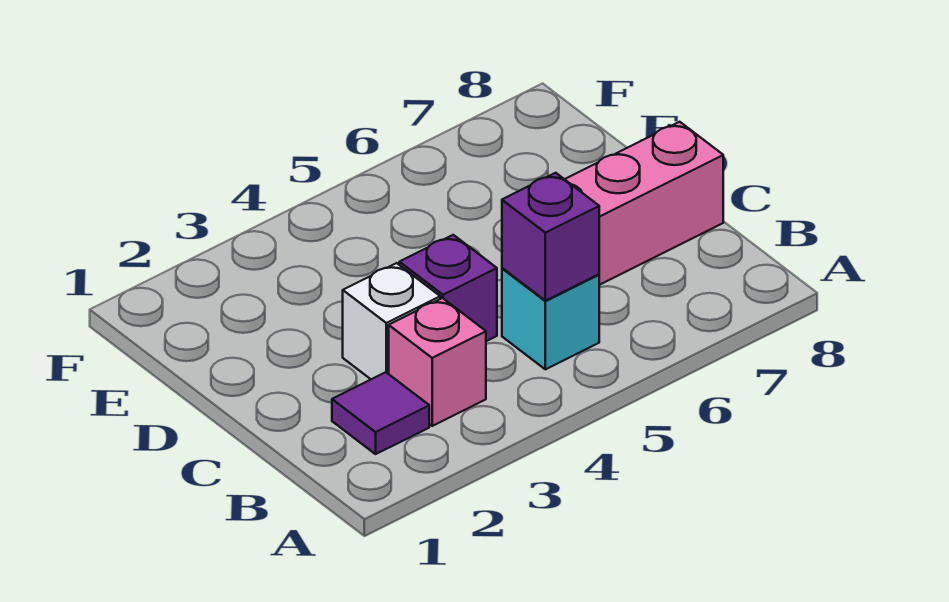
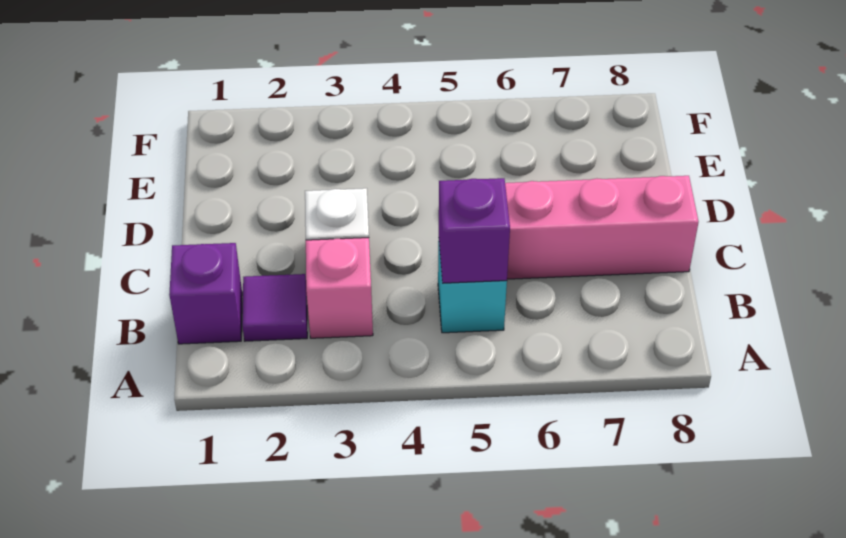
purple 1x1 brick [399,235,497,341] -> purple 1x1 brick moved to [169,243,242,344]

